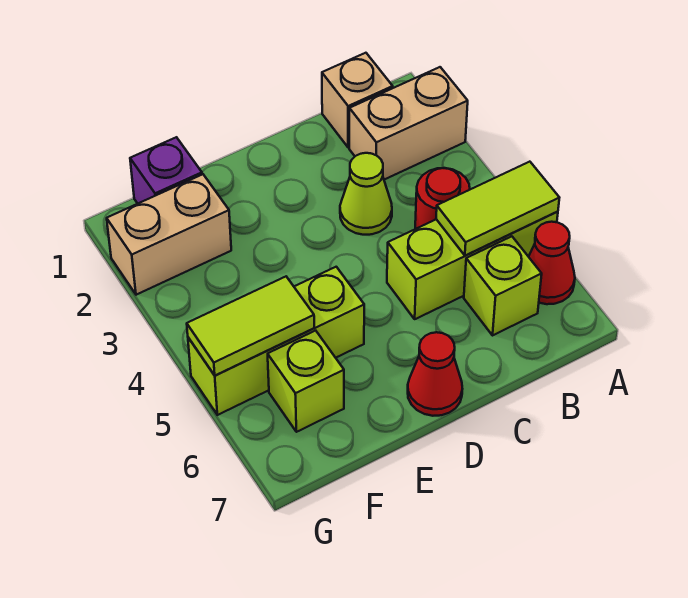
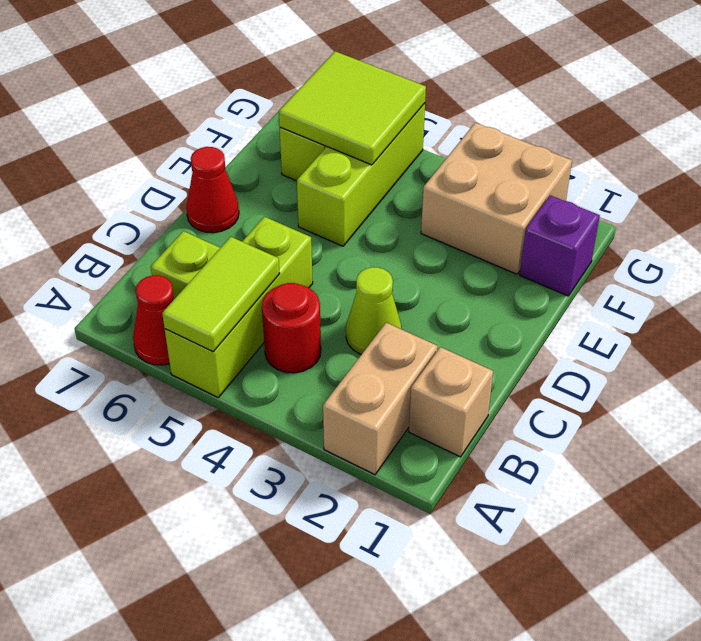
tan 1x2 brick [107,174,231,295] -> tan 2x2 brick [421,123,572,274]
lime 1x2 tile [187,277,314,376] -> lime 2x2 tile [279,51,426,165]

